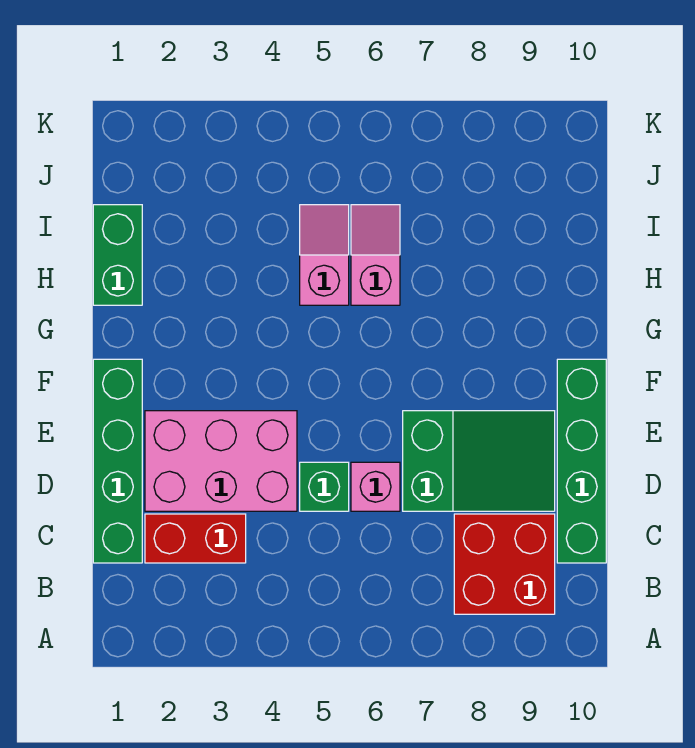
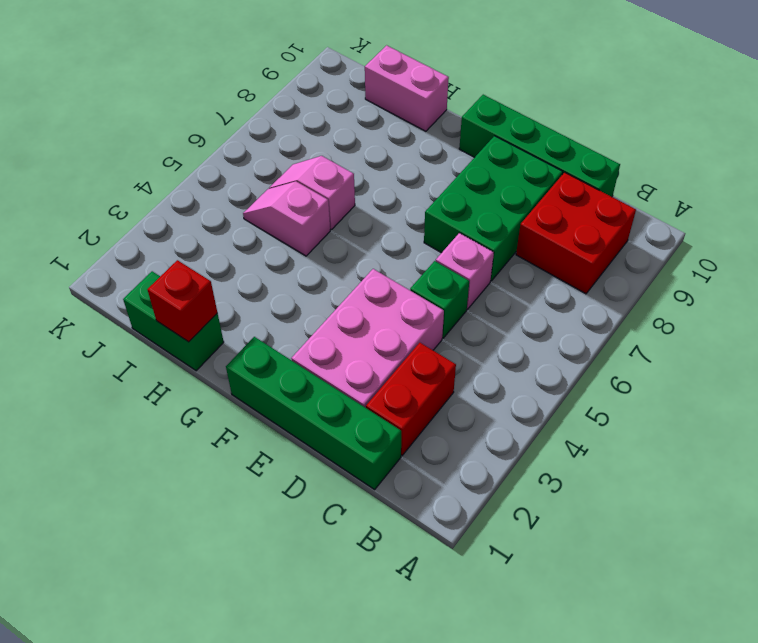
green 2x3 slope [403,411,555,511] -> green 2x3 brick [424,136,563,281]
none -> red 1x1 brick [147,260,217,342]
none -> pink 1x2 brick [365,45,449,131]

